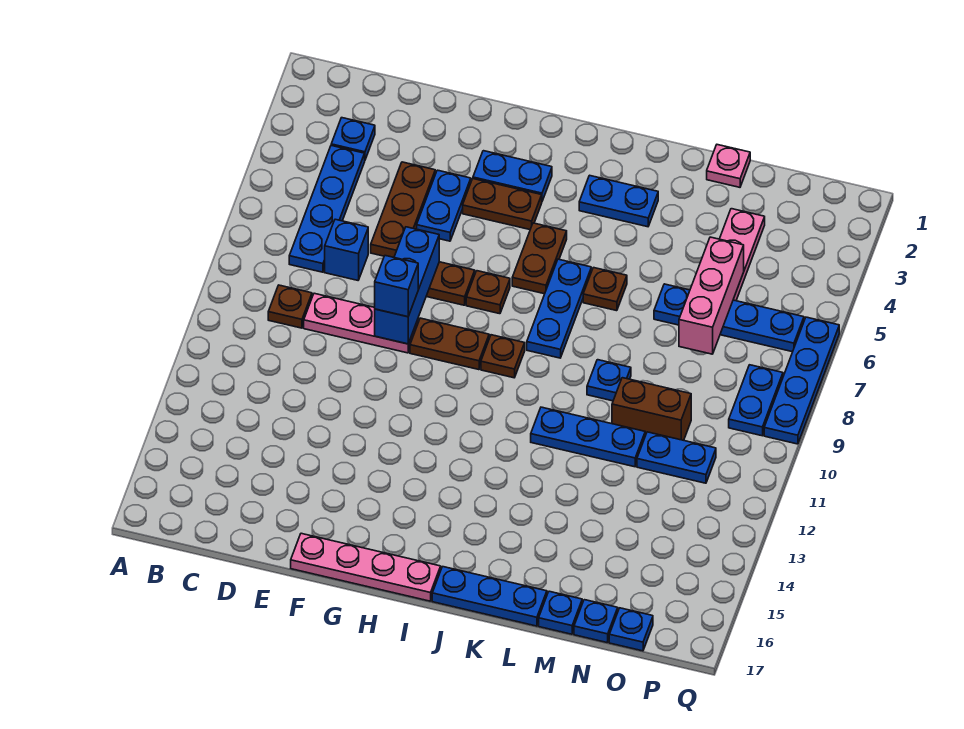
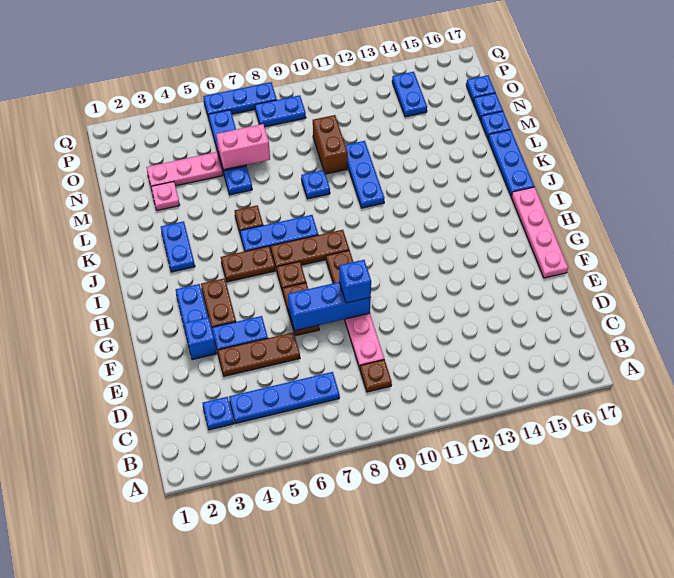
blue 1x1 brick [325,219,368,280] -> blue 1x1 brick moved to [184,317,217,360]
brown 1x1 plate [481,335,525,378] -> brown 1x3 plate [271,230,349,270]
pink 1x1 plate [707,145,750,187] -> pink 1x1 plate moved to [151,182,180,210]
pink 1x3 brick [679,237,744,354] -> pink 1x2 brick [216,124,270,170]
blue 1x2 plate [637,432,716,483] -> blue 1x2 plate moved to [392,72,427,117]
blue 1x4 plate [764,317,839,444] -> blue 1x3 plate [203,82,277,118]

